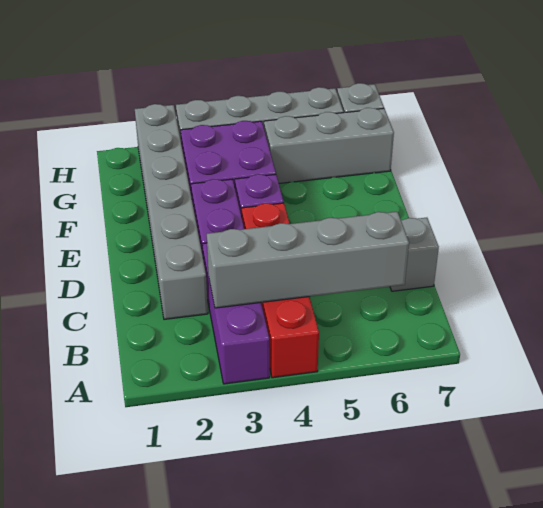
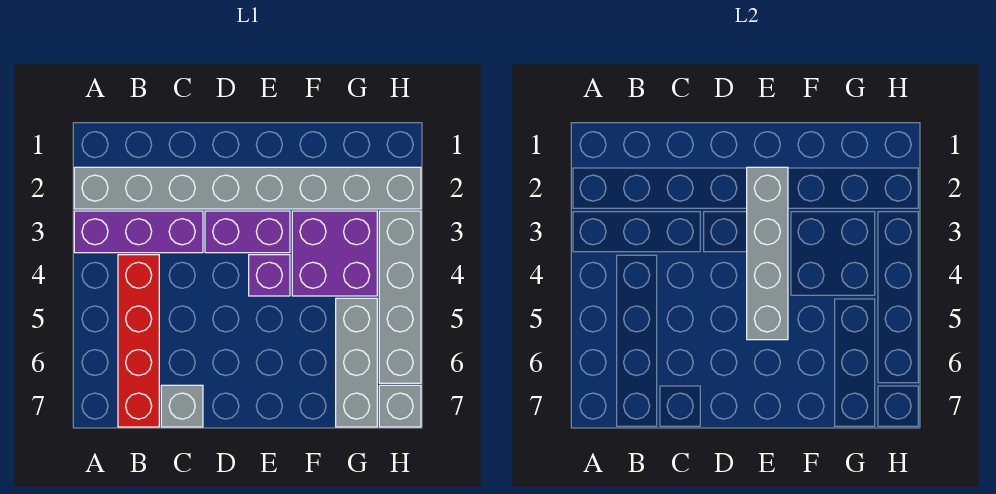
red 1x4 brick [242,203,319,378] -> red 1x4 brick turned to [118,255,159,427]
grey 1x4 brick [207,212,409,308] -> grey 1x4 brick moved to [747,167,788,340]
grey 1x6 brick [135,104,208,319] -> grey 1x8 brick [74,167,421,209]

